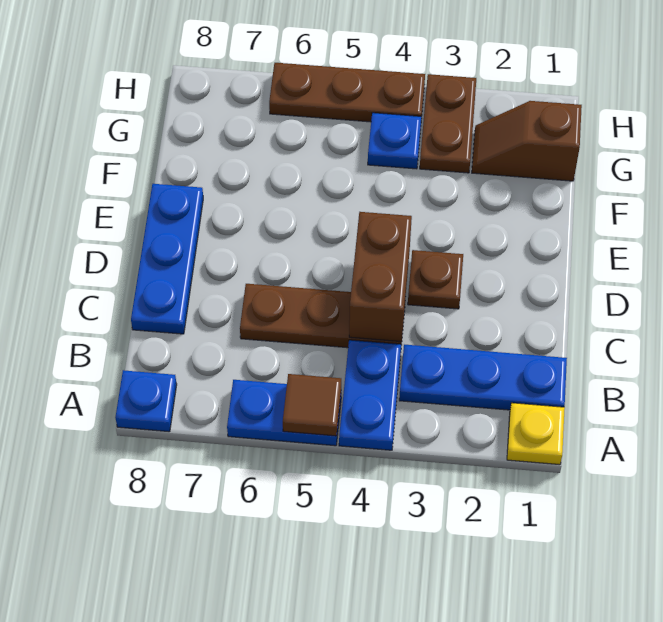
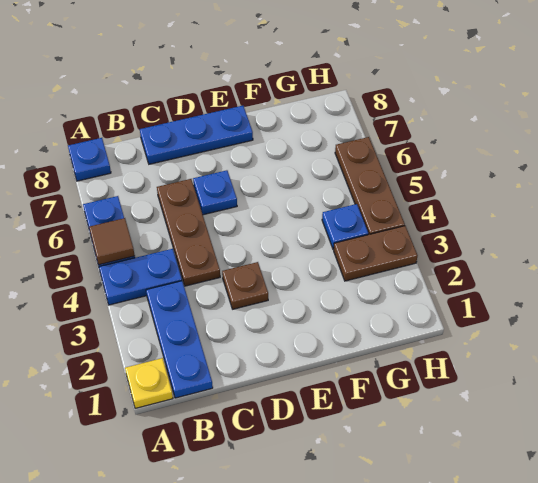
brown 1x2 brick [349,212,412,342] -> none
none -> blue 1x1 plate [193,170,237,215]
brown 1x2 slope [472,101,582,181] -> none

